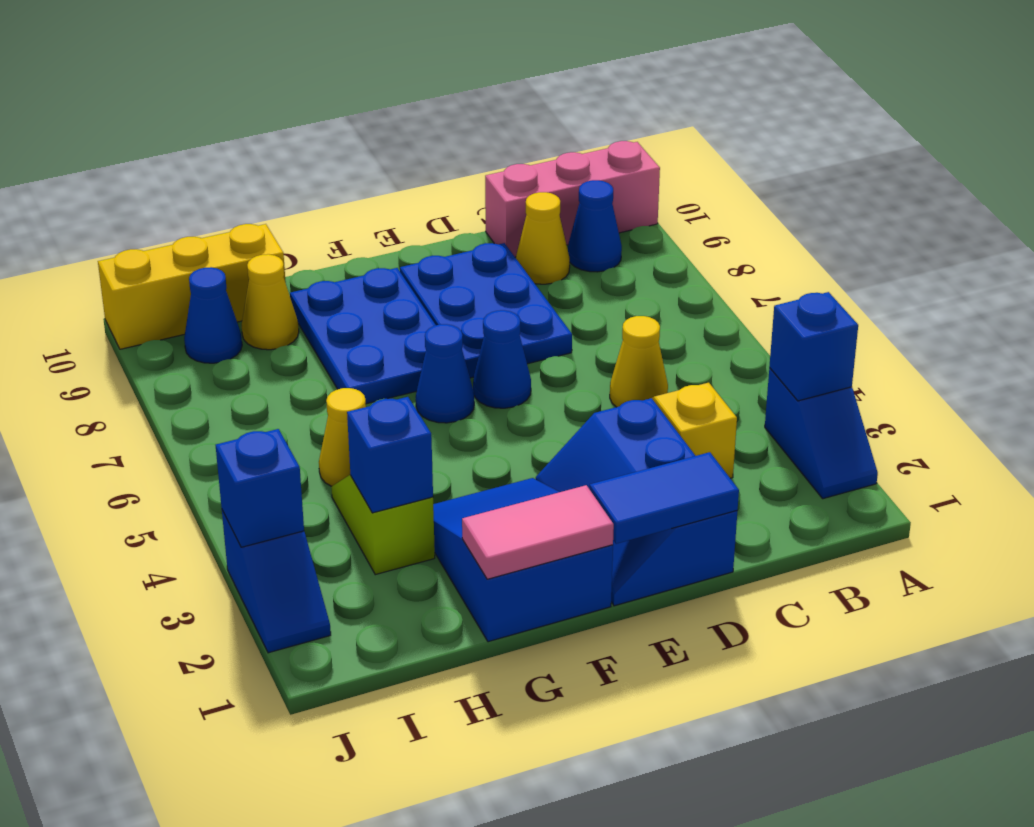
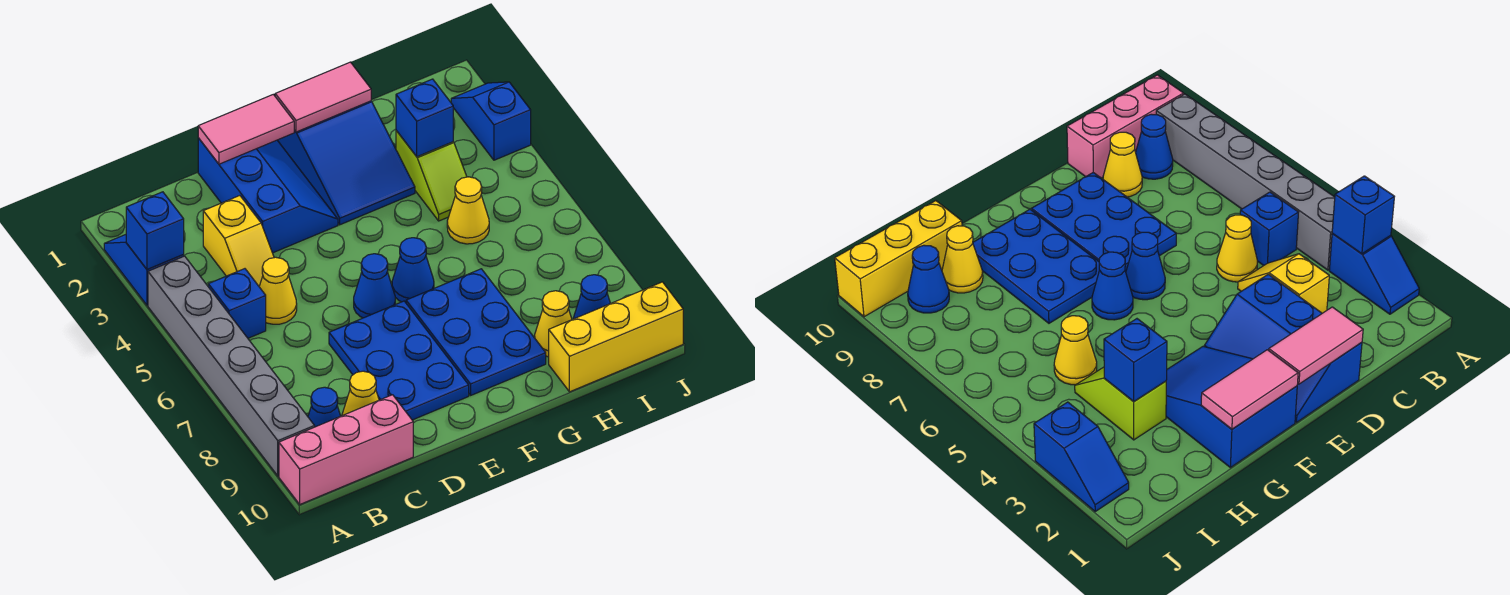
none -> grey 1x6 brick [148,256,315,476]
blue 1x2 tile [590,452,739,544] -> pink 1x2 tile [198,94,295,164]
blue 1x1 brick [216,429,304,547] -> blue 1x1 brick moved to [208,269,266,338]

